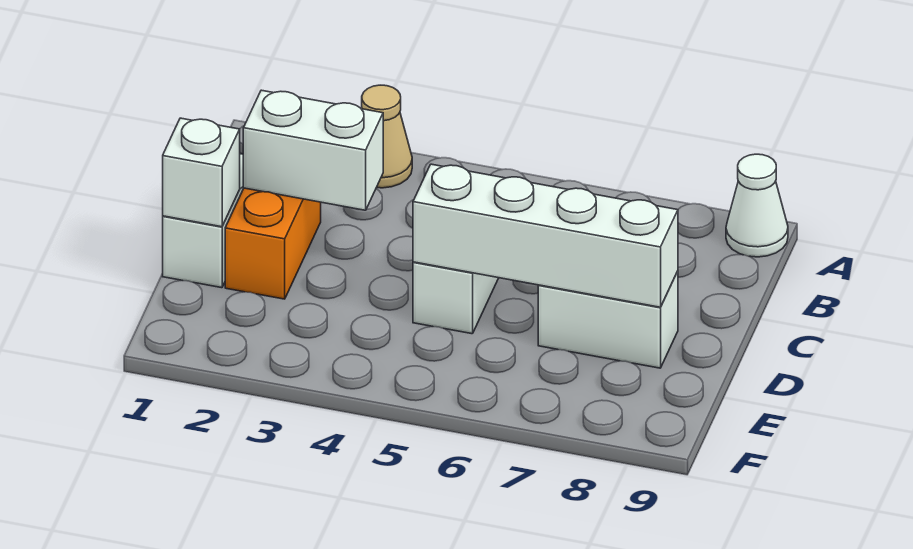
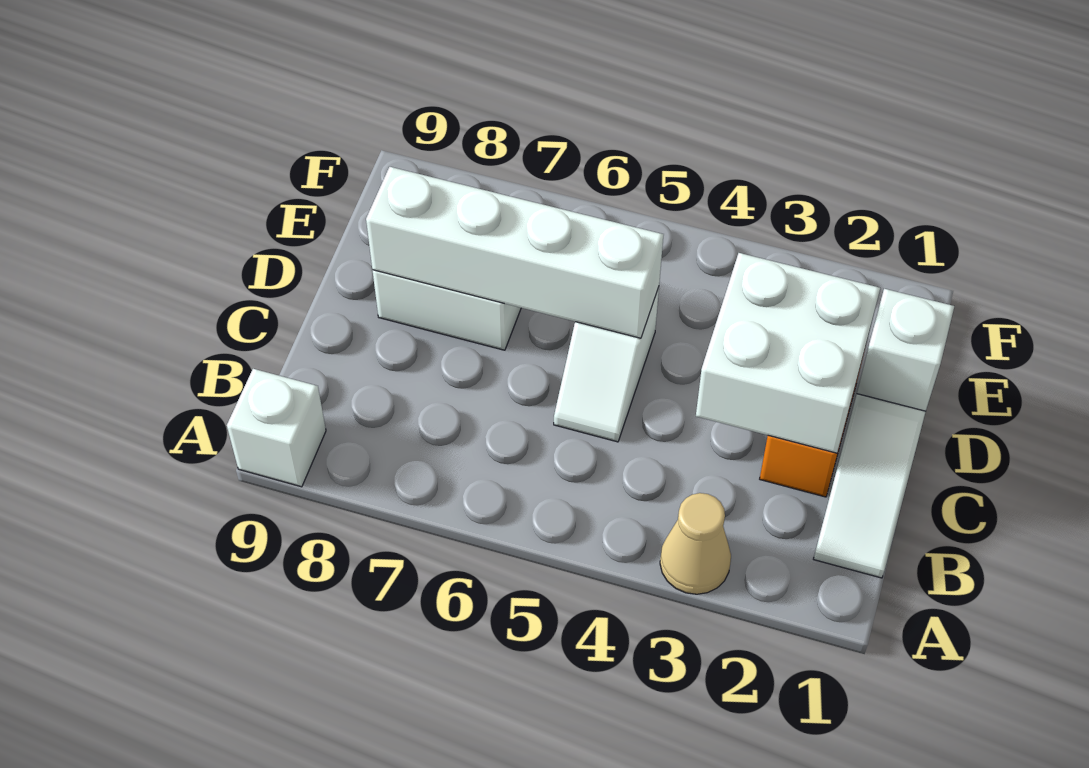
white 1x1 cone [726,154,788,257] -> white 1x1 brick [227,369,326,487]
white 1x2 brick [243,90,383,210] -> white 2x2 brick [696,253,880,453]

